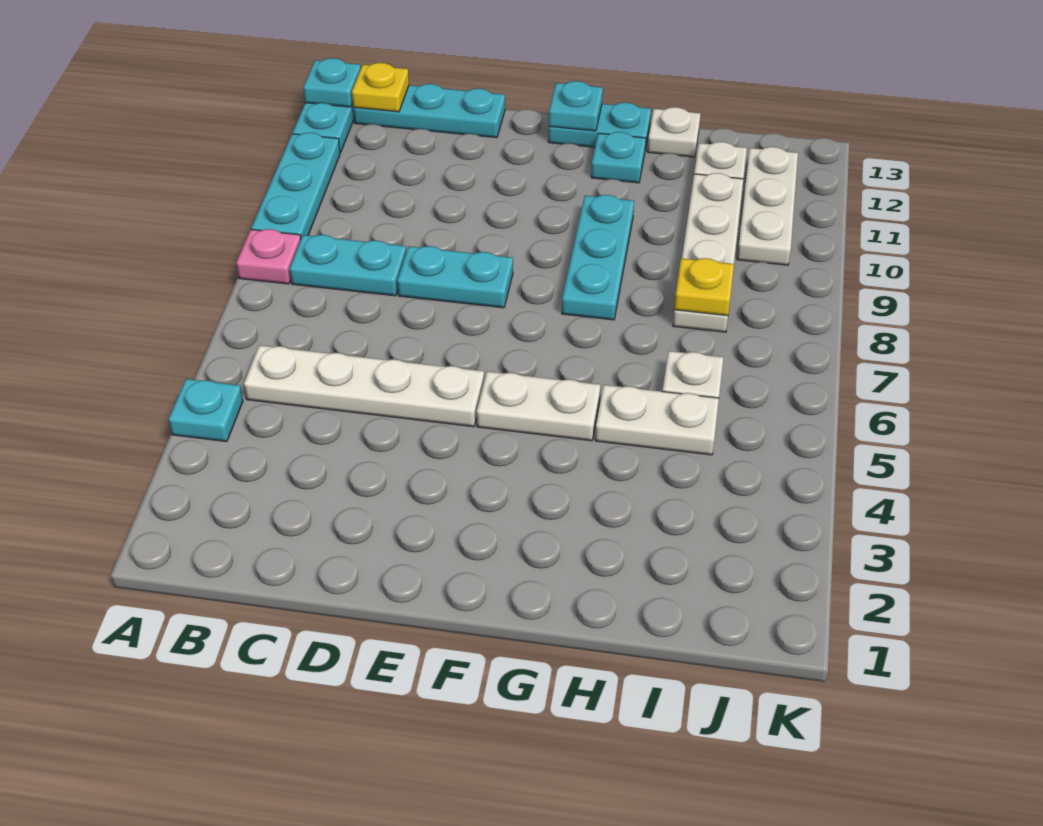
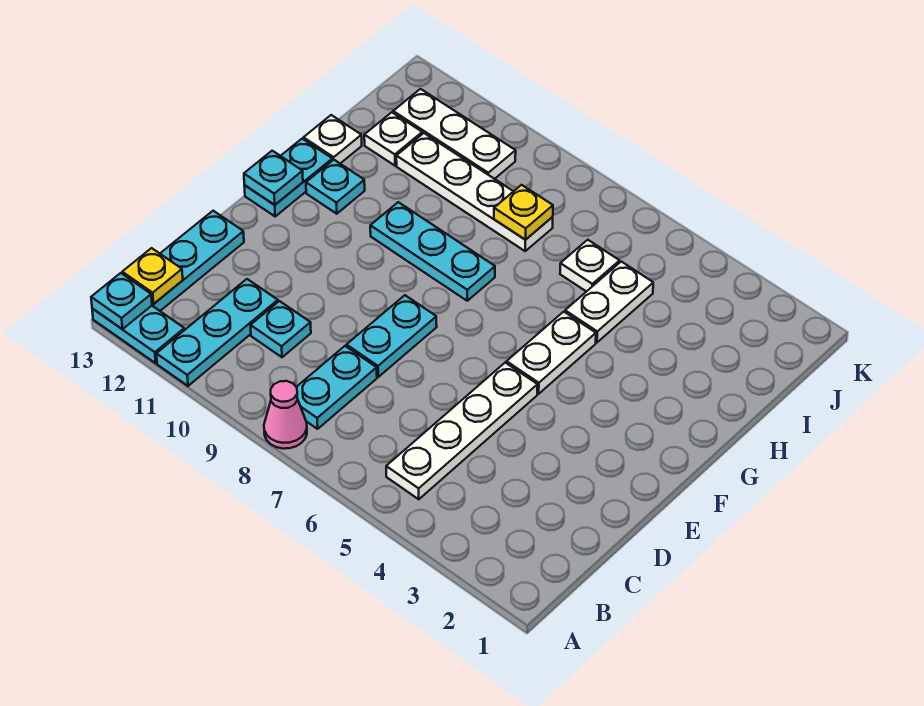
cyan 1x1 plate [169,379,243,442] -> cyan 1x1 plate moved to [251,301,311,357]
pink 1x1 plate [236,229,301,284] -> pink 1x1 cone [264,381,307,449]
cyan 1x3 plate [251,133,340,238] -> cyan 1x3 plate turned to [156,279,278,386]

